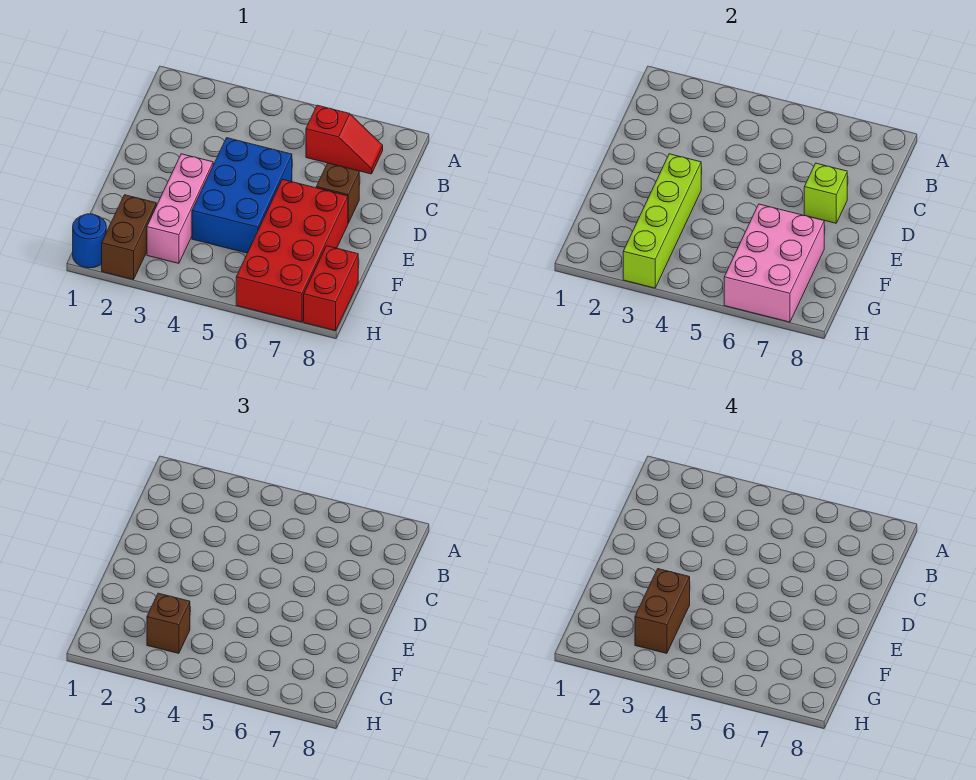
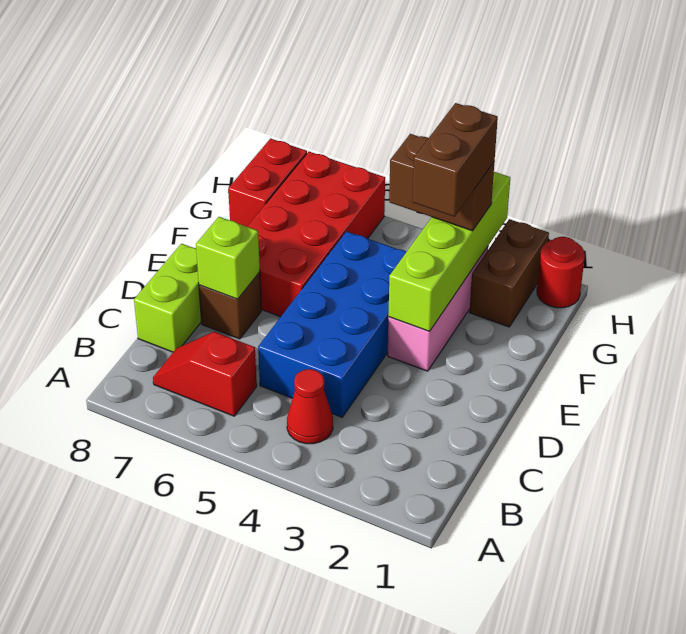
none -> red 1x1 cone [287,369,333,444]
none -> lime 1x2 brick [134,244,202,352]
blue 2x3 brick [192,138,292,253] -> blue 2x4 brick [258,231,406,417]
pink 2x3 brick [724,204,824,322] -> none
brown 1x1 brick [147,593,190,653] -> brown 1x2 brick [389,134,494,231]
blue 1x1 round brick [73,214,106,268] -> red 1x1 round brick [537,237,585,308]

